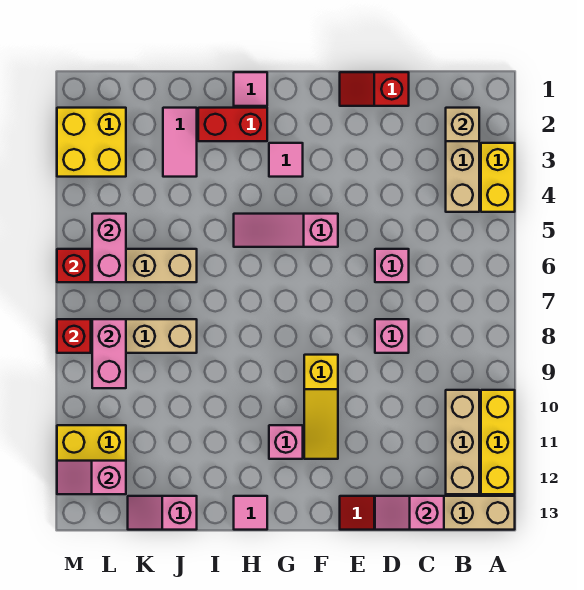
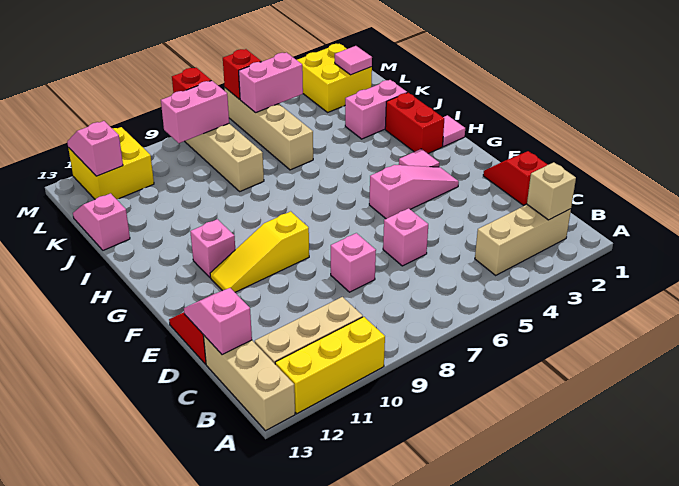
yellow 1x2 brick [481,143,515,212] -> none
pink 1x3 slope [234,214,338,247] -> pink 1x3 slope turned to [369,165,459,219]
pink 1x1 tile [234,496,267,530] -> pink 1x1 tile moved to [335,46,372,75]
pink 1x2 tile [163,108,197,177] -> pink 1x2 brick [345,80,407,139]

